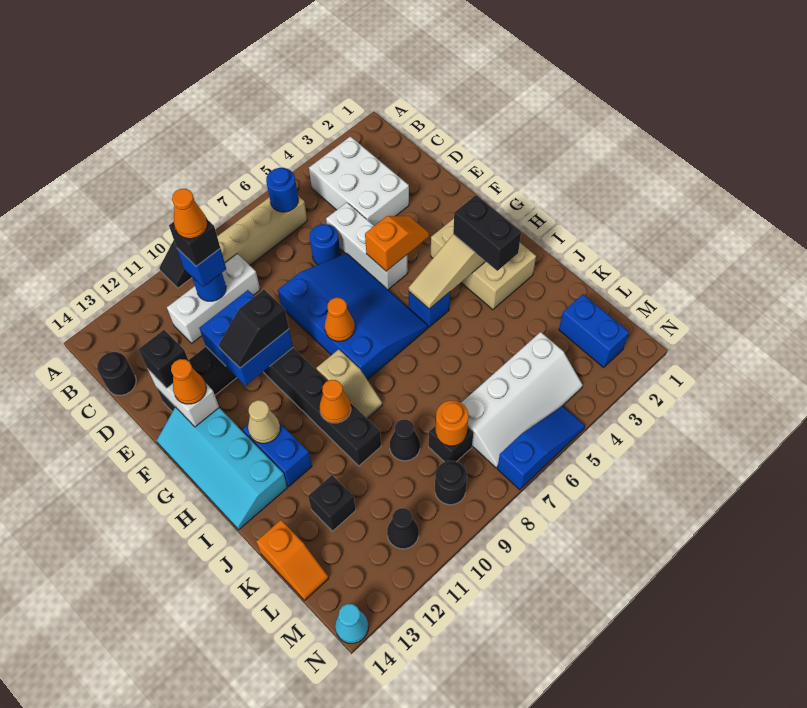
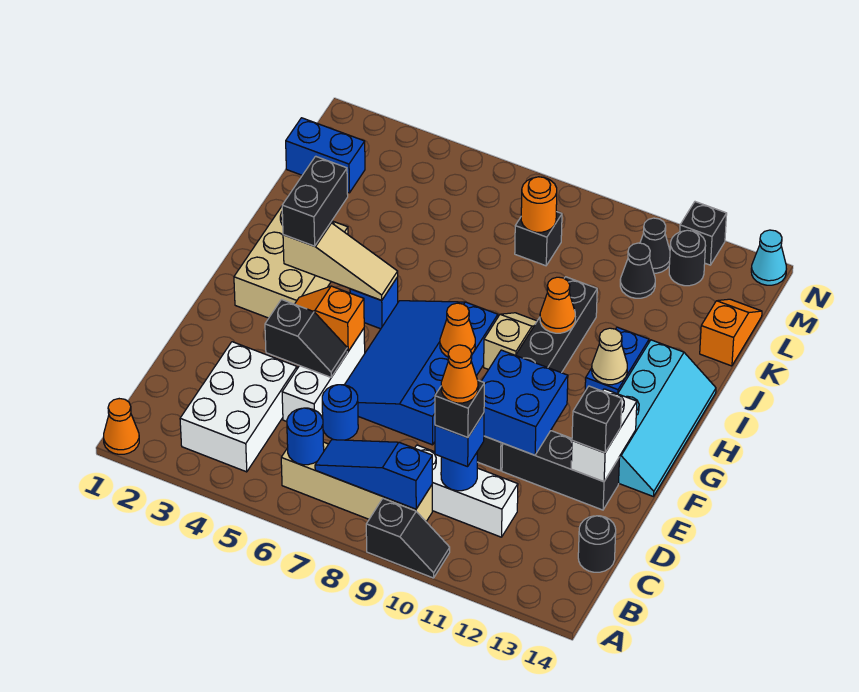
black 1x2 slope [219,290,289,368] -> black 1x2 slope moved to [265,300,347,377]
orange 1x1 cone [171,359,206,404] -> orange 1x1 cone moved to [104,399,139,454]
black 1x1 cone [390,420,420,461] -> black 1x1 cone moved to [620,243,655,298]
black 1x1 brick [308,475,356,531] -> black 1x1 brick moved to [680,202,727,265]
blue 1x2 brick [559,294,629,367] -> blue 1x2 brick turned to [286,118,365,193]
white 2x4 slope [461,332,583,468] -> none
black 1x1 round brick [435,461,467,505] -> black 1x1 round brick moved to [669,230,706,286]
blue 1x3 slope [497,406,585,490] -> blue 1x3 slope moved to [315,440,432,509]

